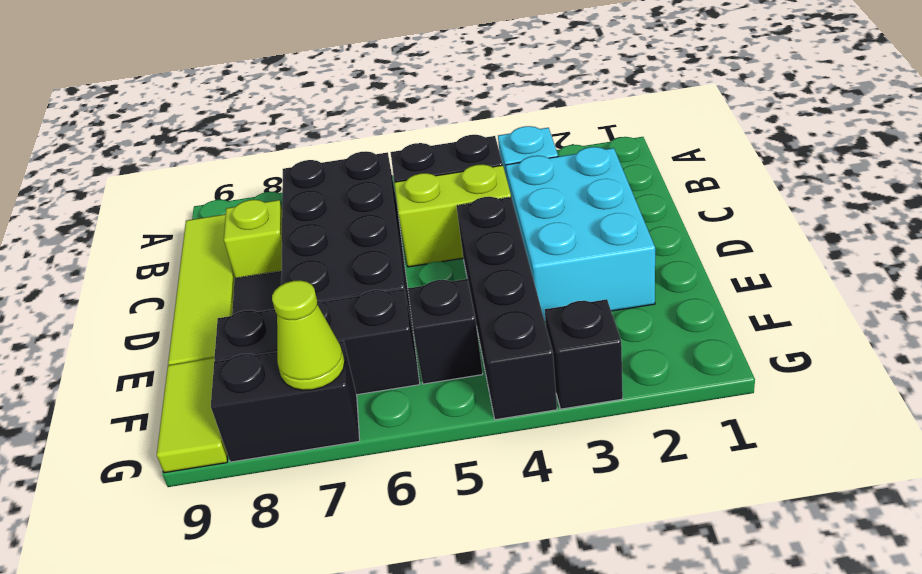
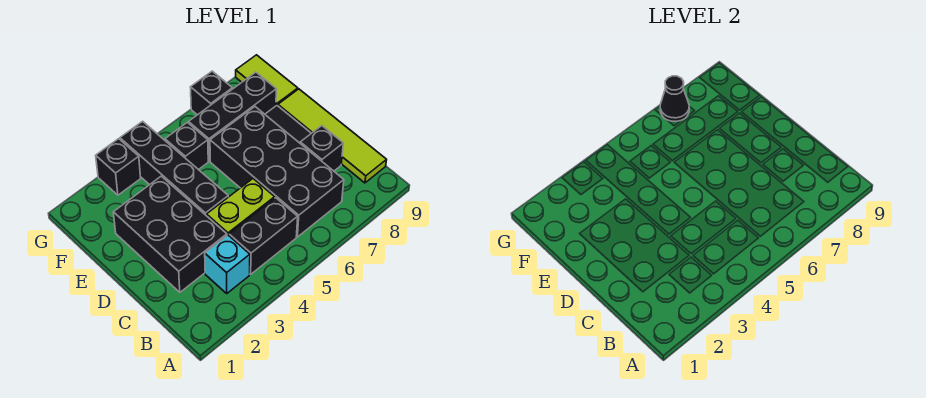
cyan 2x3 brick [506,147,655,322] -> black 2x3 brick [113,176,227,292]
lime 1x1 brick [224,200,282,278] -> black 1x1 brick [300,126,343,171]
black 1x2 brick [211,341,360,462] -> black 1x1 brick [191,71,232,115]
lime 1x1 cone [272,280,345,390] -> black 1x1 cone [660,76,689,121]

